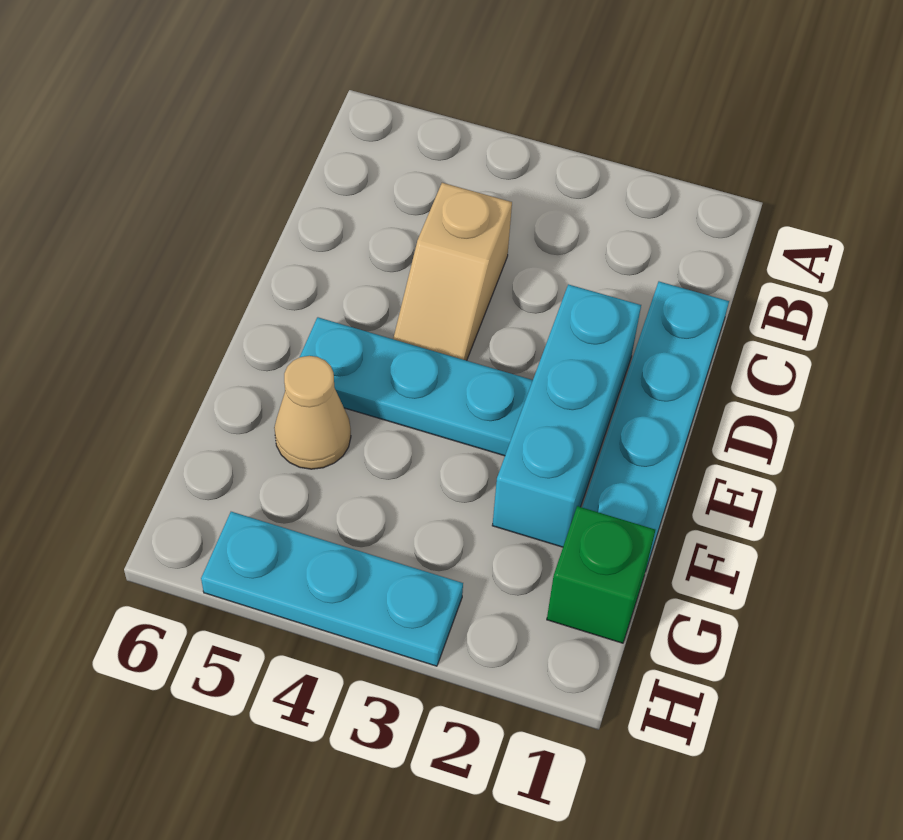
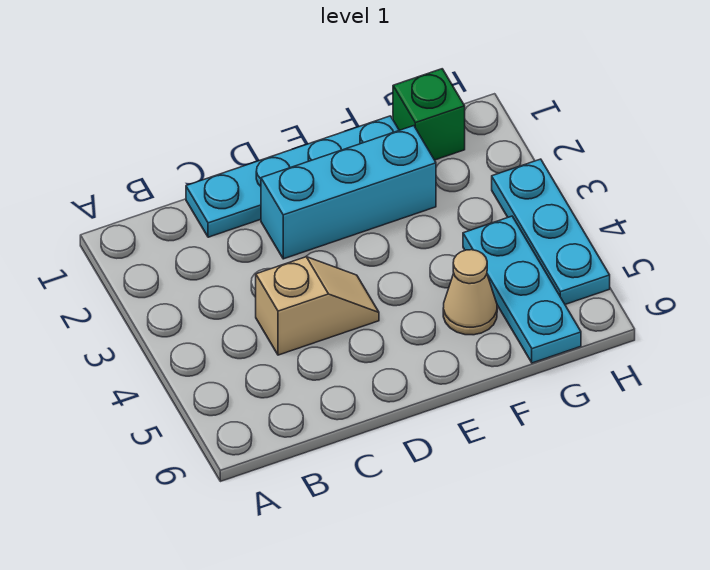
cyan 1x3 plate [299,317,533,456] -> cyan 1x3 plate moved to [463,216,581,363]

